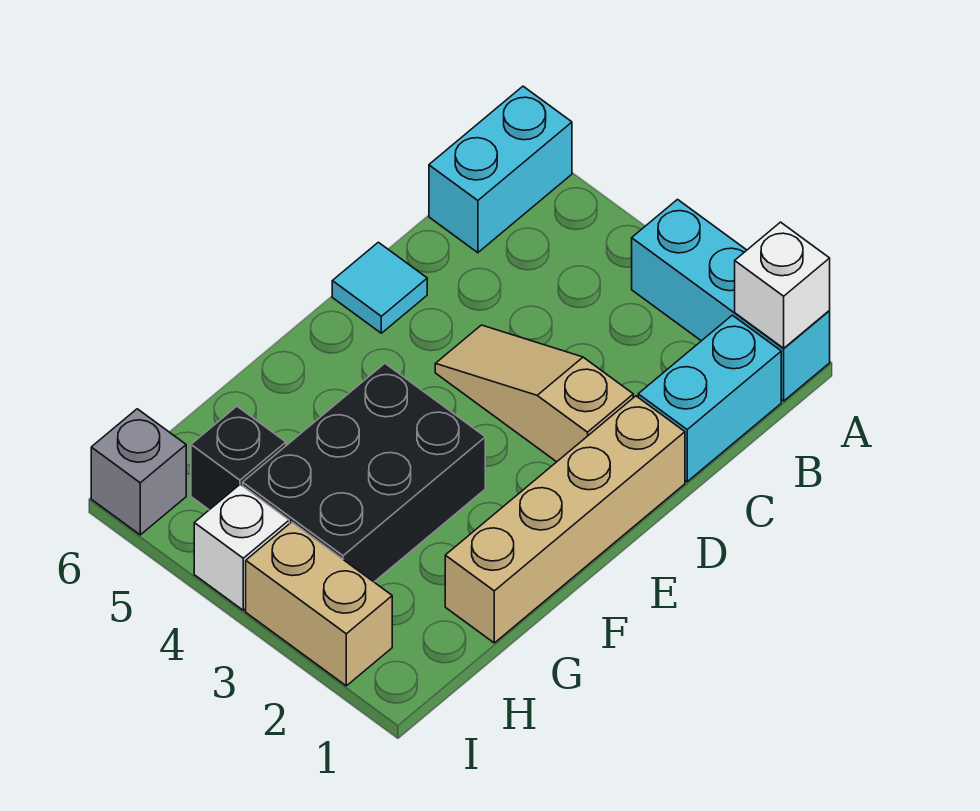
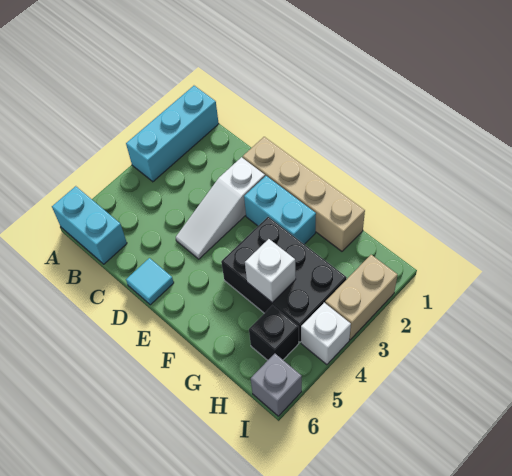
white 1x1 brick [735,222,830,348] -> white 1x1 brick moved to [245,239,296,303]
cyan 1x2 brick [638,315,781,482] -> cyan 1x2 brick moved to [244,176,316,244]
tan 1x3 slope [435,325,633,462] -> white 1x3 slope [176,157,265,259]

